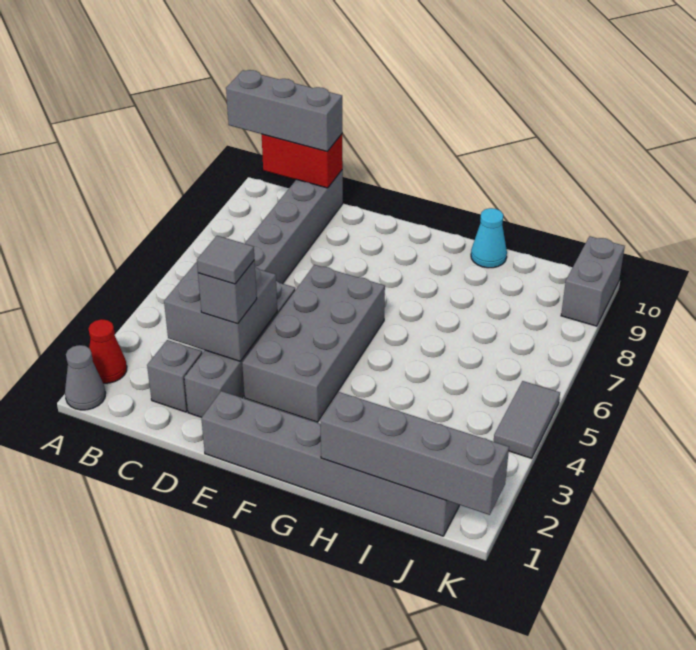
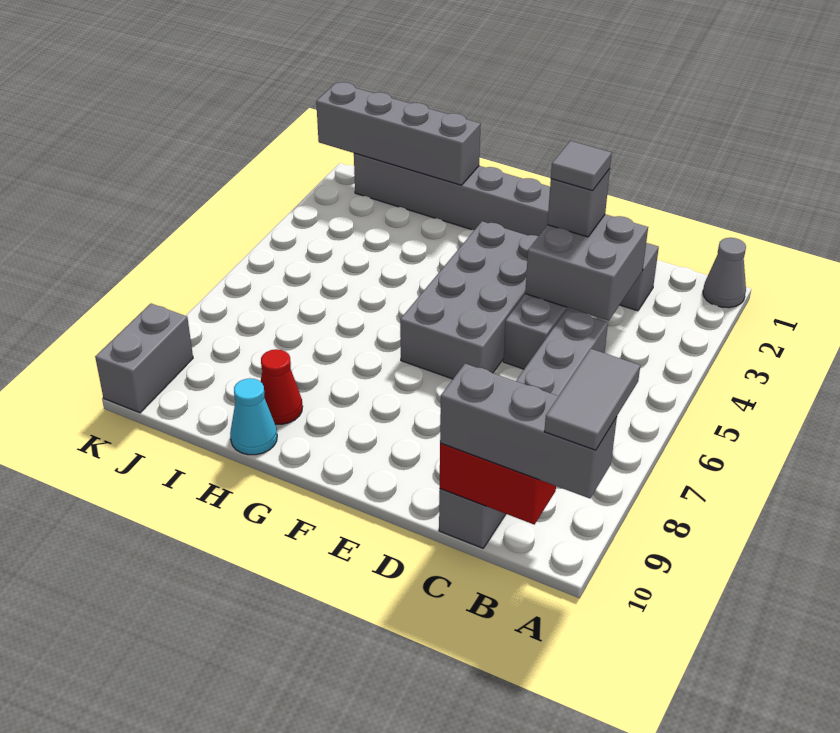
red 1x1 cone [89,319,127,383] -> red 1x1 cone moved to [260,349,303,424]
grey 1x2 tile [494,381,560,458] -> grey 1x2 tile moved to [544,349,640,450]

